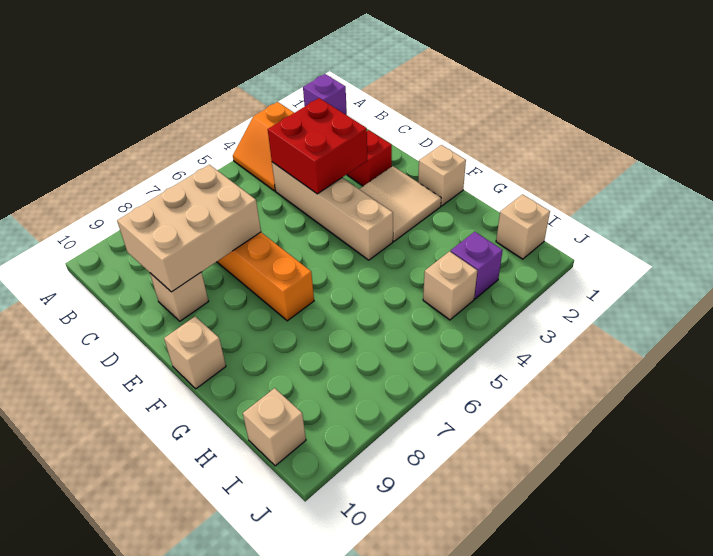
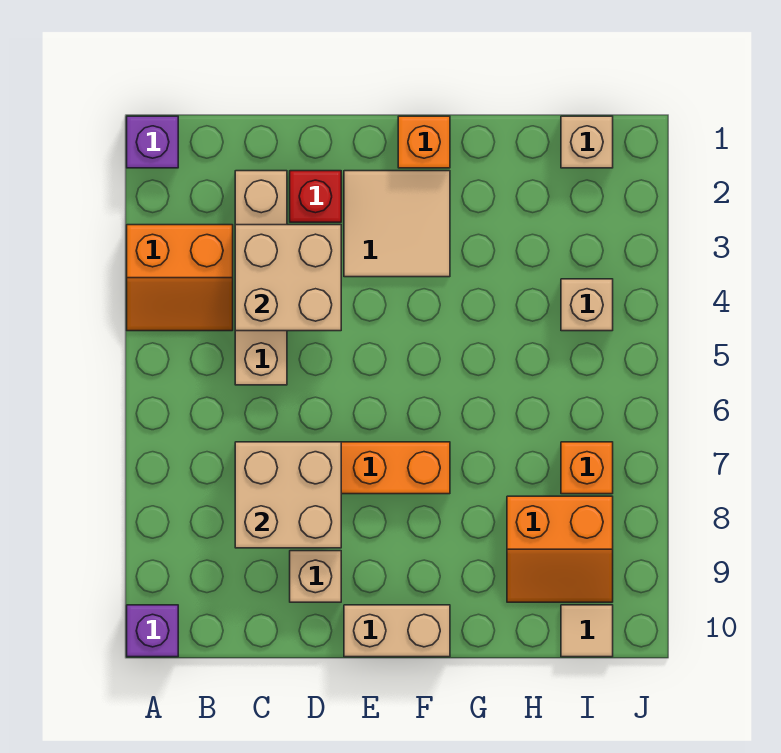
red 2x2 brick [268,98,367,194] -> tan 2x2 brick [235,225,341,331]
tan 1x4 brick [272,162,393,260] -> tan 1x4 brick turned to [235,171,287,385]
tan 2x3 brick [117,165,261,292] -> tan 2x2 brick [235,442,341,548]
tan 1x1 brick [418,145,466,206] -> orange 1x1 brick [398,116,450,168]
tan 1x1 brick [164,316,226,389] -> tan 1x2 brick [344,605,450,657]
none -> orange 2x2 slope [507,496,613,602]
purple 1x1 brick [451,232,503,299] -> purple 1x1 brick moved to [127,605,178,657]
none -> orange 1x1 brick [561,442,613,494]
tan 1x1 brick [243,388,306,466] -> tan 1x1 tile [561,605,613,657]

